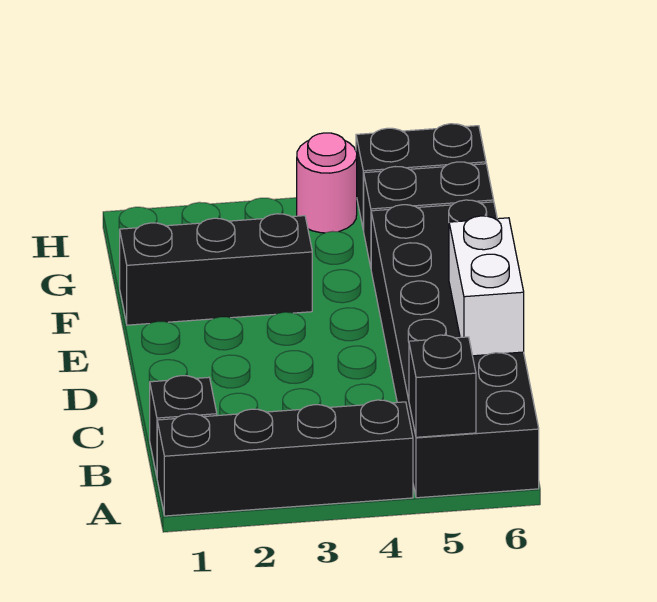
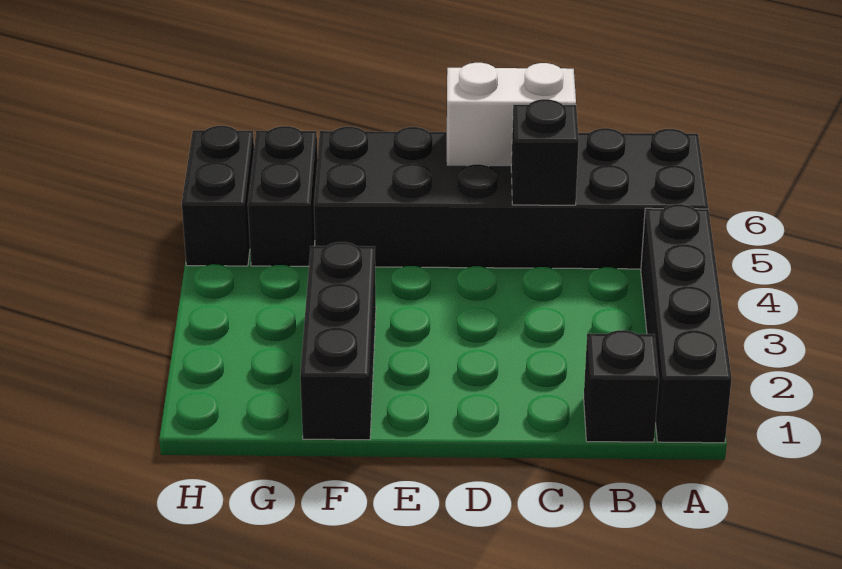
black 1x1 brick [409,335,476,437] -> black 1x1 brick moved to [511,99,579,205]
pink 1x1 round brick [297,133,357,233] -> none

